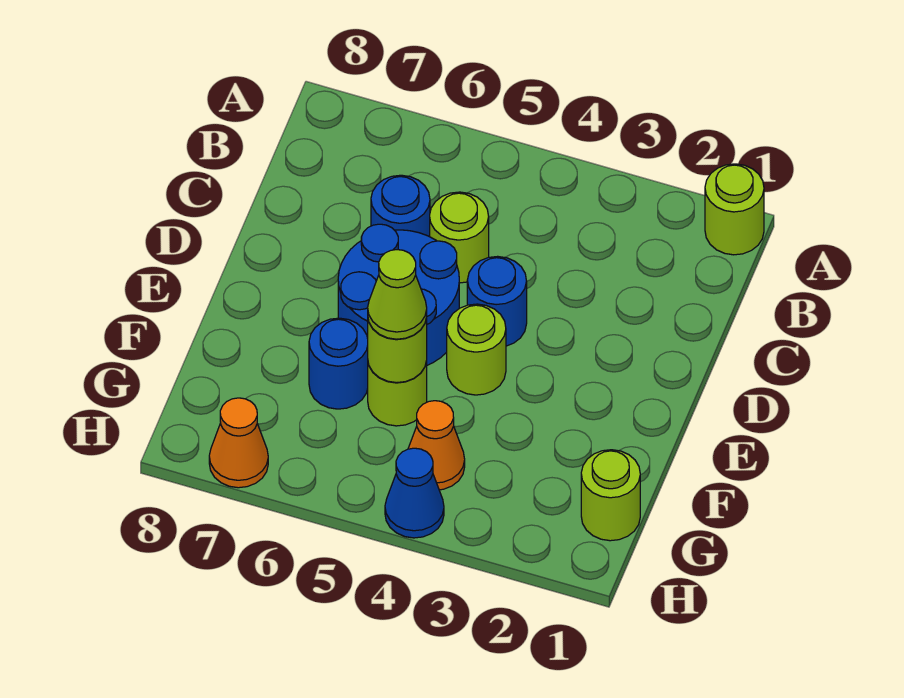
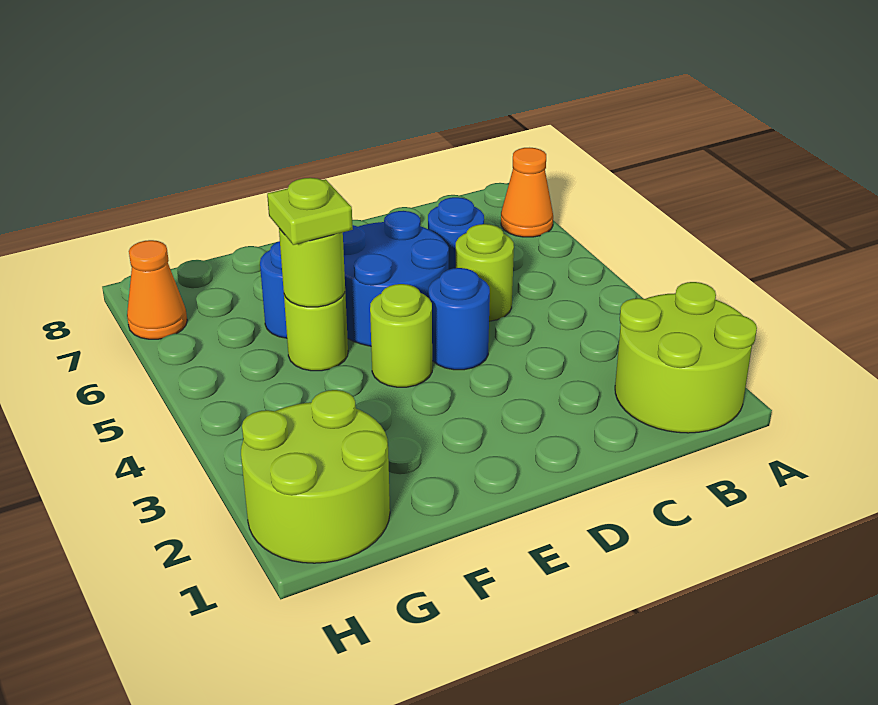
lime 1x1 round brick [705,164,764,255] -> lime 2x2 round brick [615,282,757,433]
lime 1x1 cone [368,250,427,339] -> lime 1x1 plate [267,178,353,245]
lime 1x1 round brick [581,450,640,541] -> lime 2x2 round brick [241,390,390,563]
orange 1x1 cone [408,401,465,490] -> orange 1x1 cone moved to [501,148,553,237]
blue 1x1 cone [385,448,444,538] -> none

